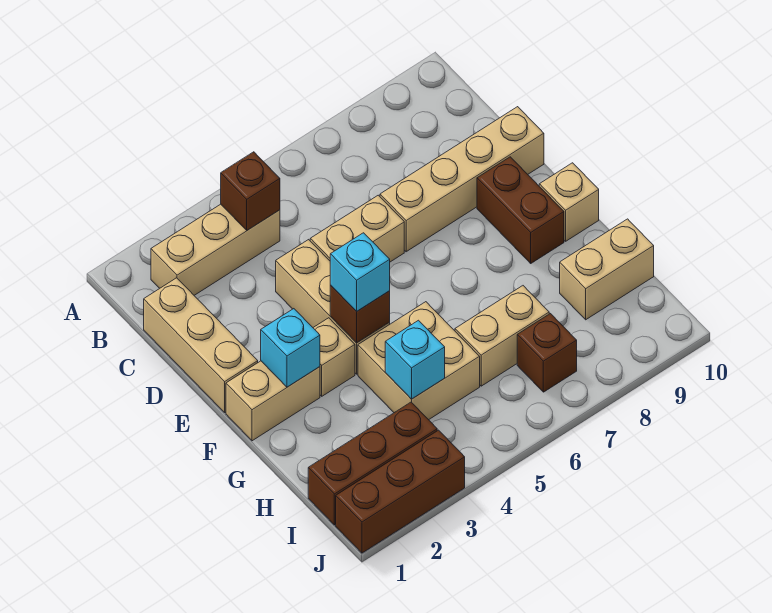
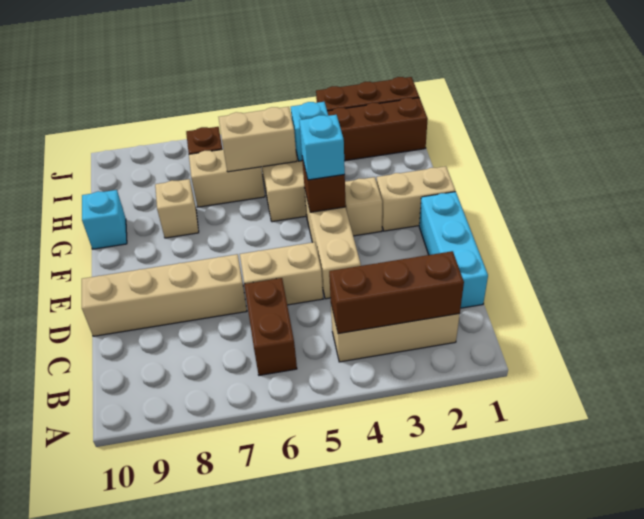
brown 1x1 brick [221,152,280,230] -> brown 1x3 brick [329,251,464,334]
tan 1x3 brick [144,278,258,412] -> cyan 1x3 brick [419,192,488,308]
brown 1x2 brick [477,157,564,263] -> brown 1x2 brick moved to [244,278,297,375]
cyan 1x1 brick [261,309,320,387] -> cyan 1x1 brick moved to [82,190,127,249]
tan 1x1 brick [539,163,599,241] -> tan 1x1 brick moved to [155,179,199,238]
tan 1x2 brick [560,219,654,320] -> tan 1x2 brick moved to [219,107,297,172]

